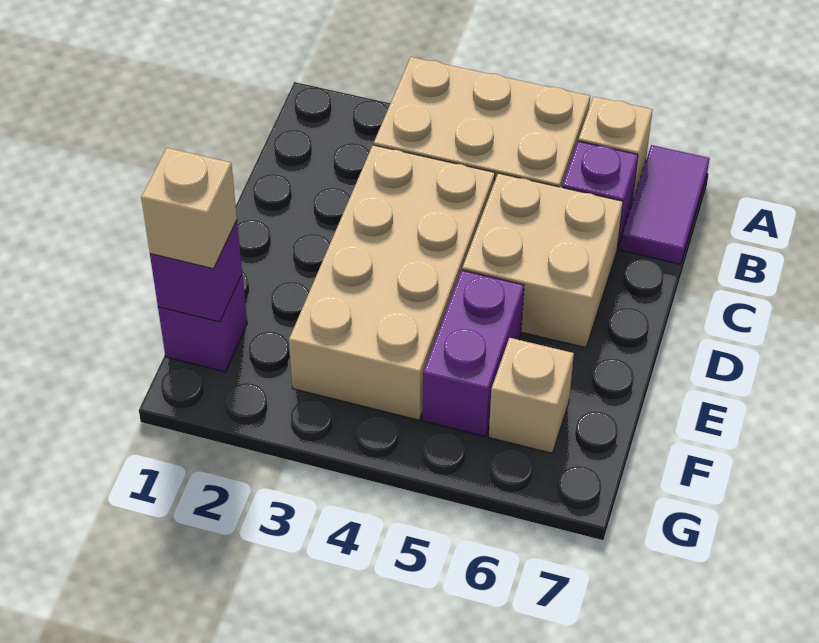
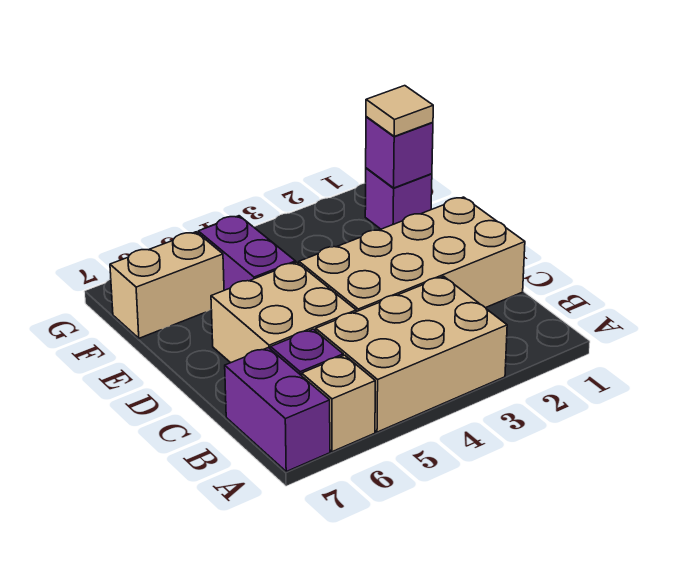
purple 1x2 tile [621,145,710,264] -> purple 1x2 brick [225,348,330,471]
tan 2x4 brick [289,145,495,420] -> tan 2x4 brick turned to [299,197,525,312]
tan 1x1 brick [141,148,237,269] -> tan 1x1 tile [366,86,433,136]
tan 1x1 brick [489,338,574,453] -> tan 1x2 brick [110,232,224,338]

